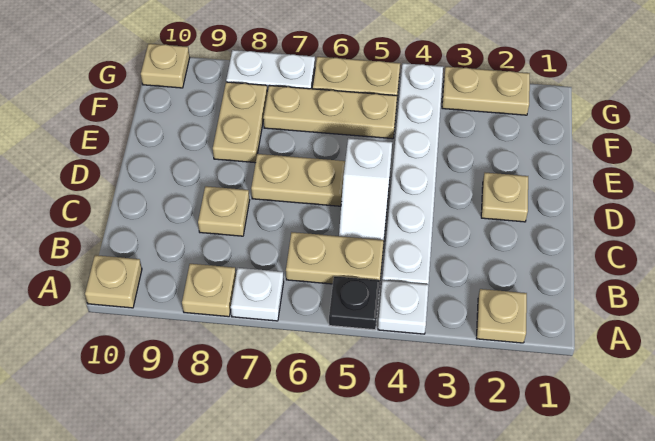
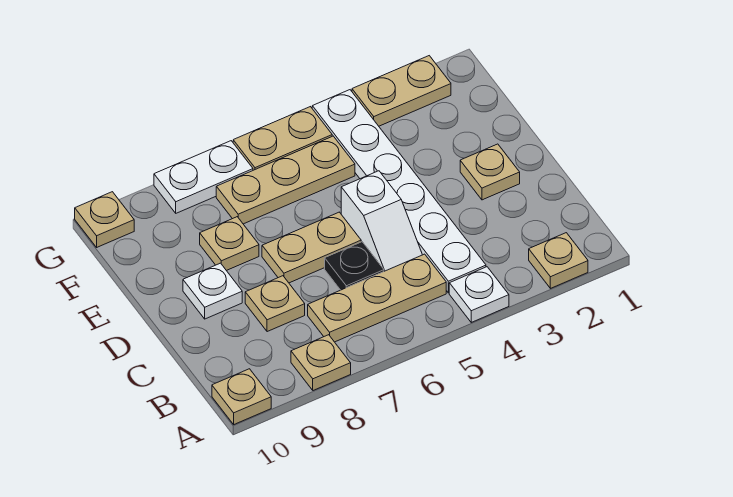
black 1x1 plate [329,276,380,330] -> black 1x1 plate moved to [325,242,384,290]
white 1x1 plate [231,268,284,321] -> white 1x1 plate moved to [183,263,242,319]
tan 1x2 plate [286,232,384,284] -> tan 1x3 plate [308,254,446,342]
tan 1x2 plate [213,82,267,163] -> tan 1x1 plate [200,217,259,271]

